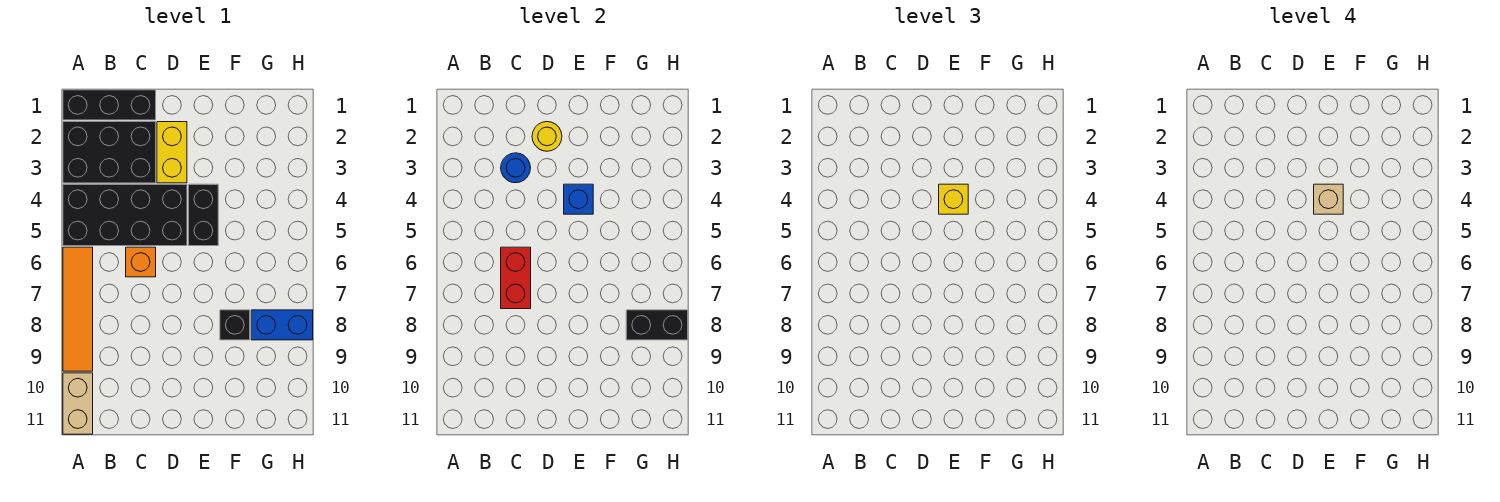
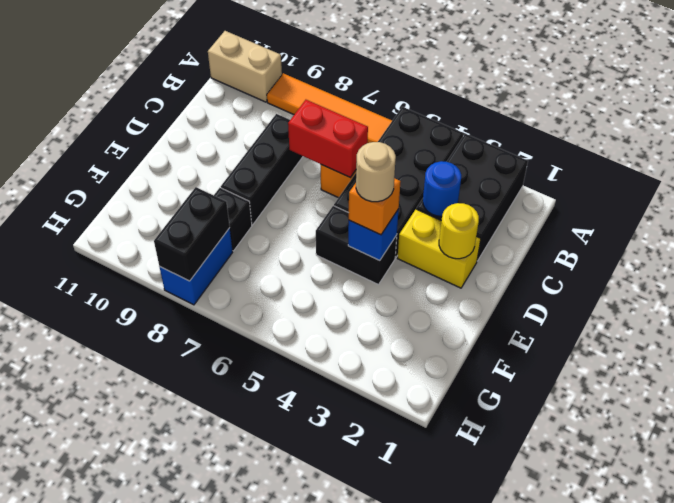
black 1x3 brick [63,90,156,120] -> black 1x3 brick moved to [221,114,303,225]
yellow 1x1 brick [939,184,968,214] -> orange 1x1 brick [349,178,401,235]
tan 1x1 brick [1314,184,1343,214] -> tan 1x1 round brick [356,142,396,202]

